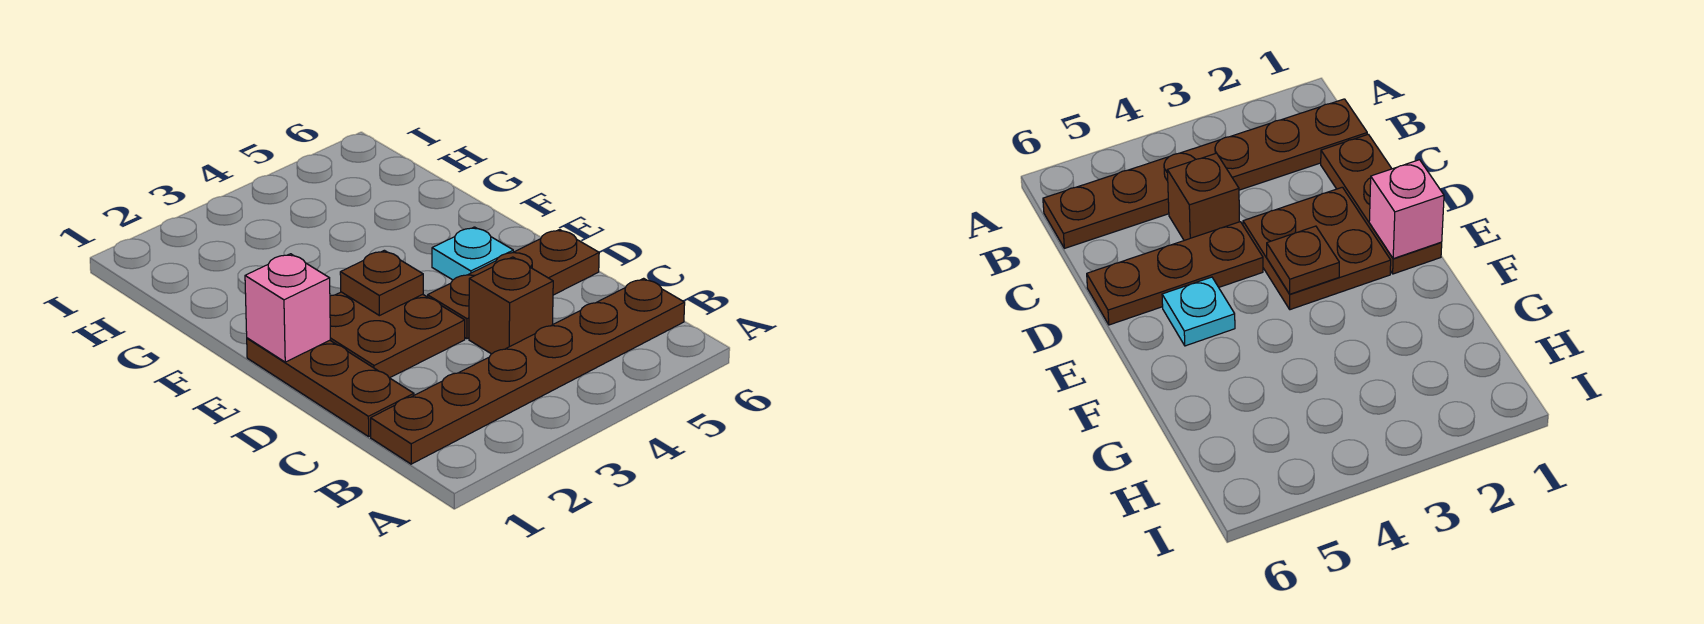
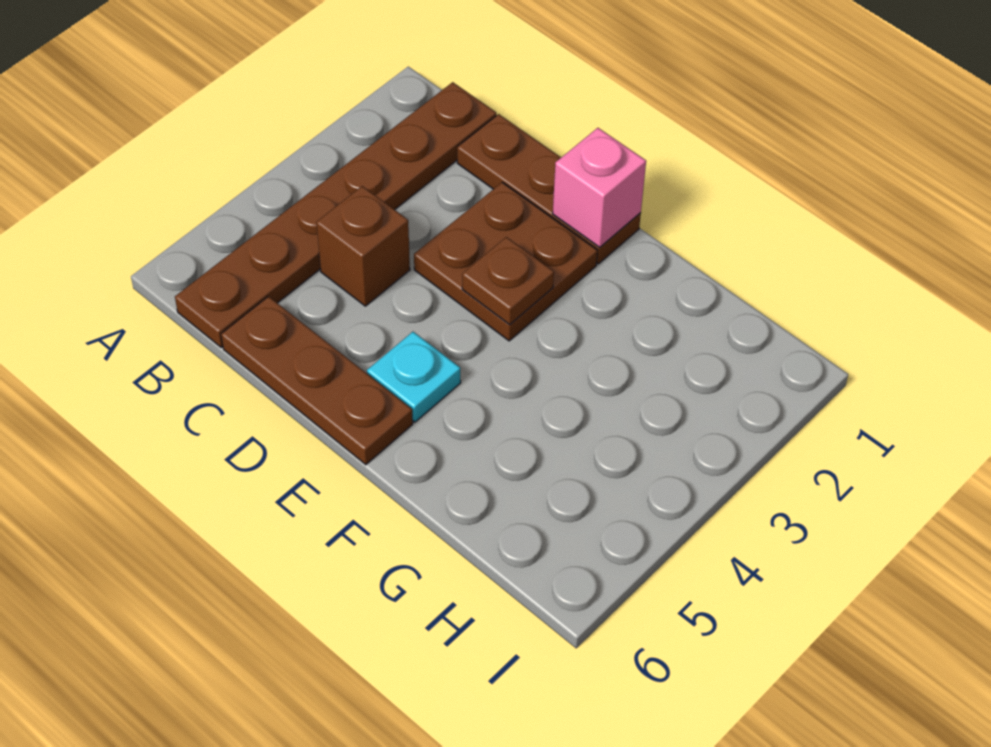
brown 1x3 plate [428,230,599,339] -> brown 1x3 plate turned to [221,296,413,465]

